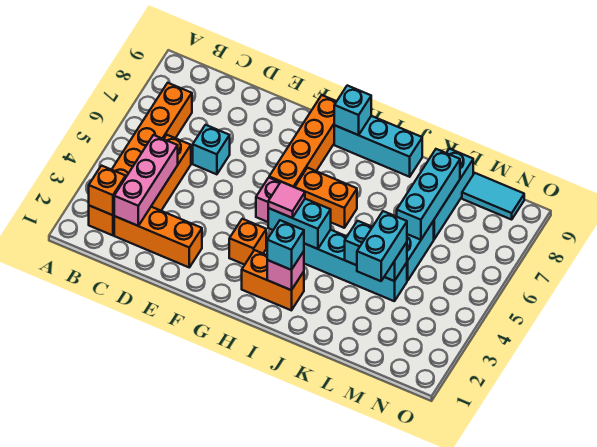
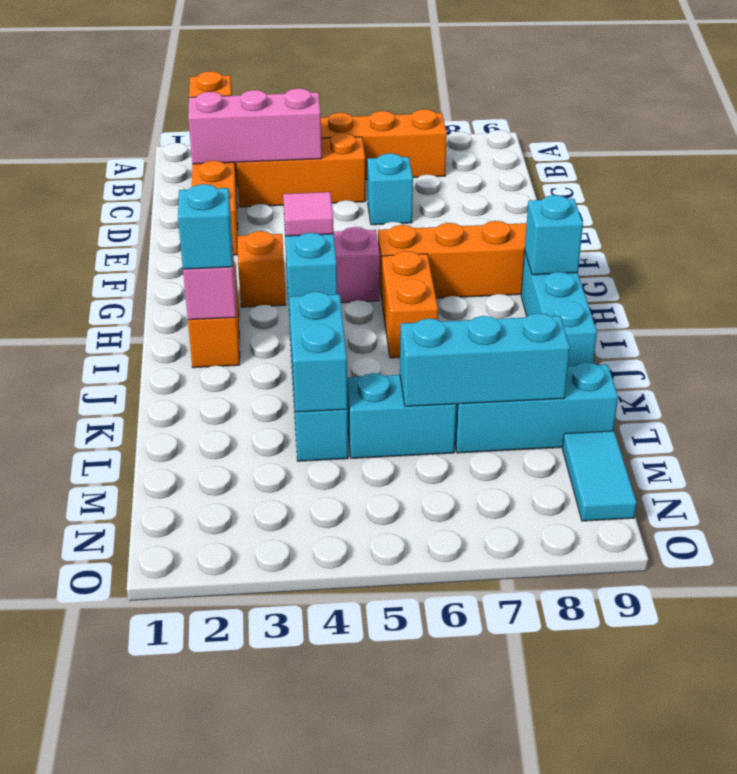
cyan 1x2 brick [357,211,407,281] -> none

